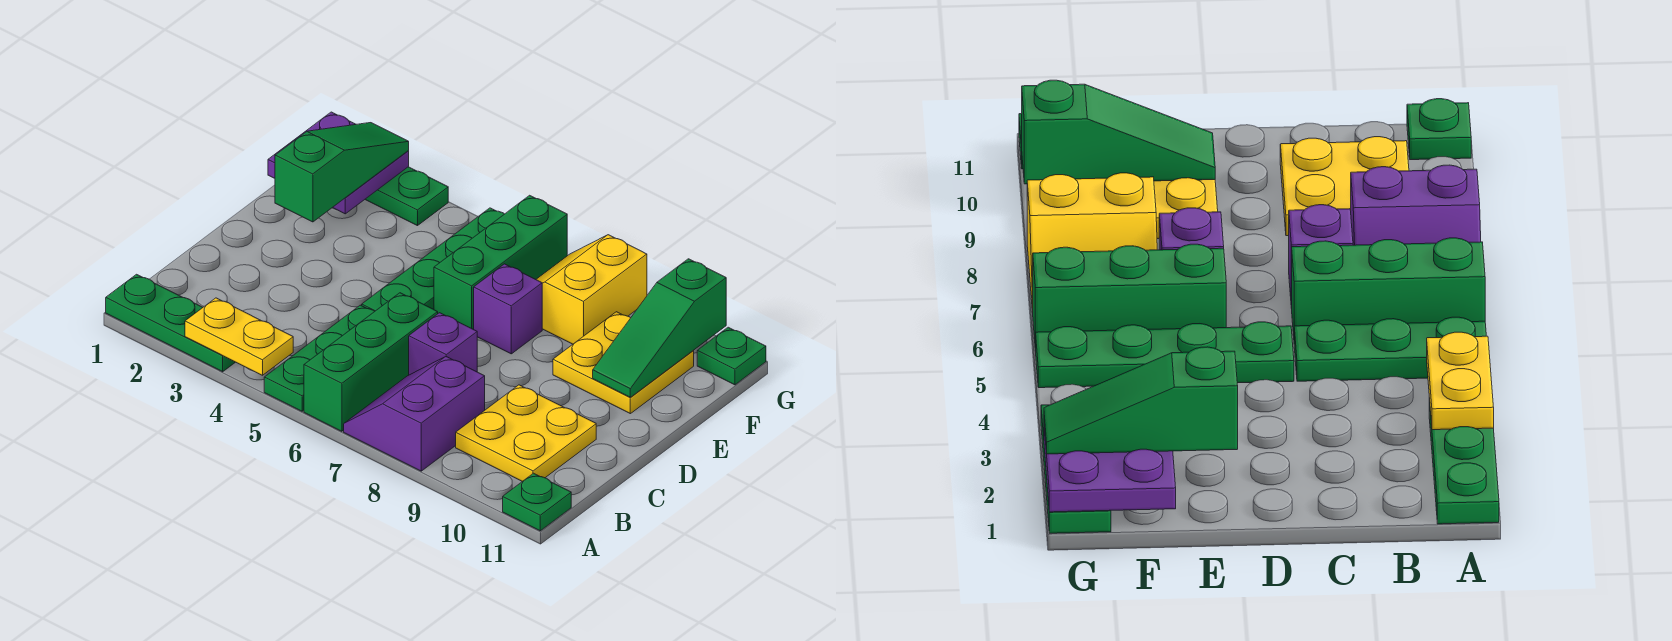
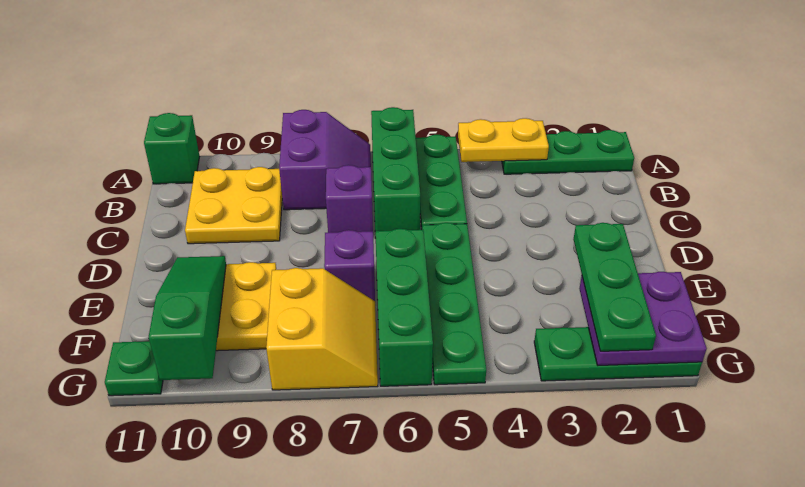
green 1x1 plate [503,473,571,531] -> green 1x1 brick [144,113,200,184]
green 1x3 slope [275,123,409,222] -> green 1x3 plate [573,223,656,351]

